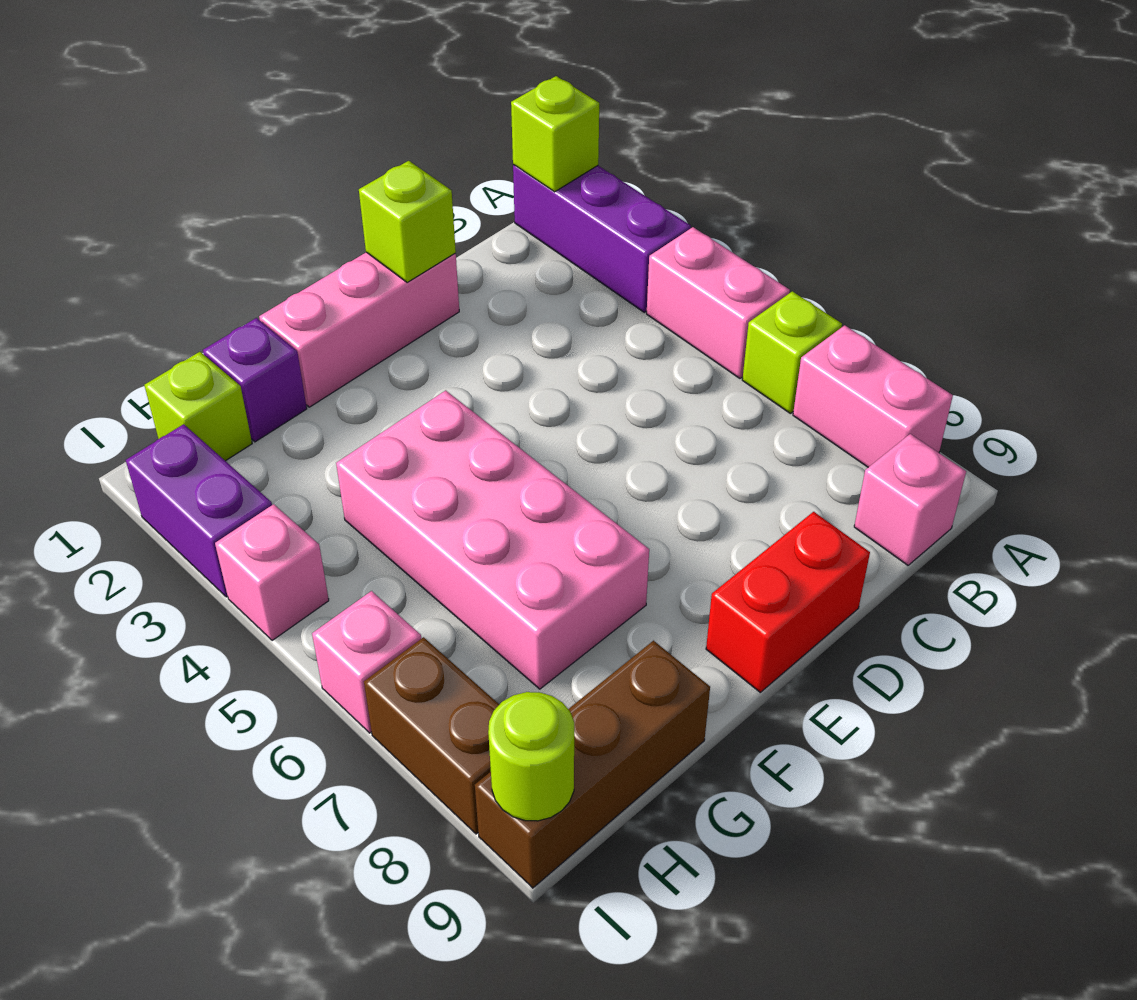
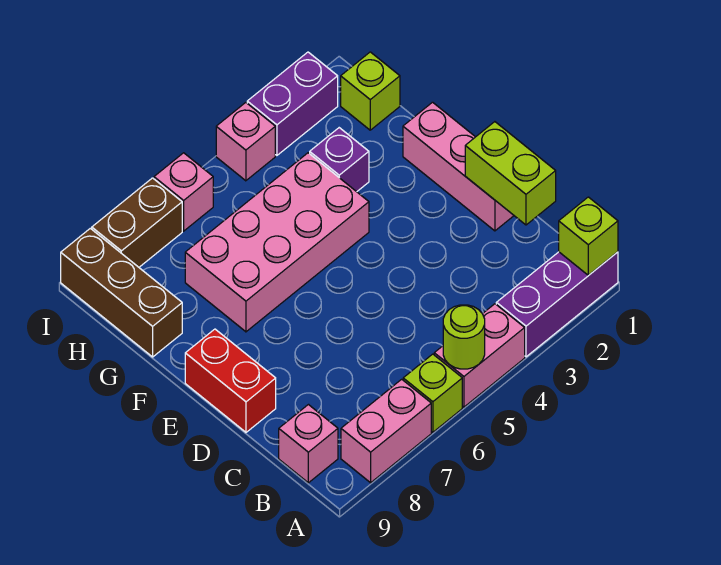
lime 1x1 brick [359,161,456,282] -> lime 1x2 brick [465,122,556,225]
purple 1x1 brick [203,318,307,442] -> purple 1x1 brick moved to [310,128,369,192]
lime 1x1 round brick [488,692,574,821] -> lime 1x1 round brick moved to [443,305,485,369]

